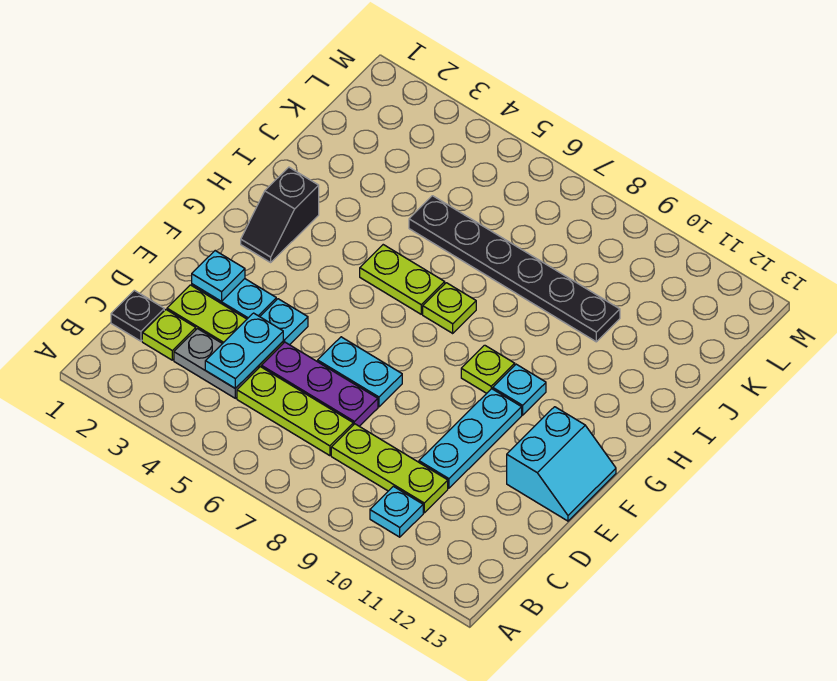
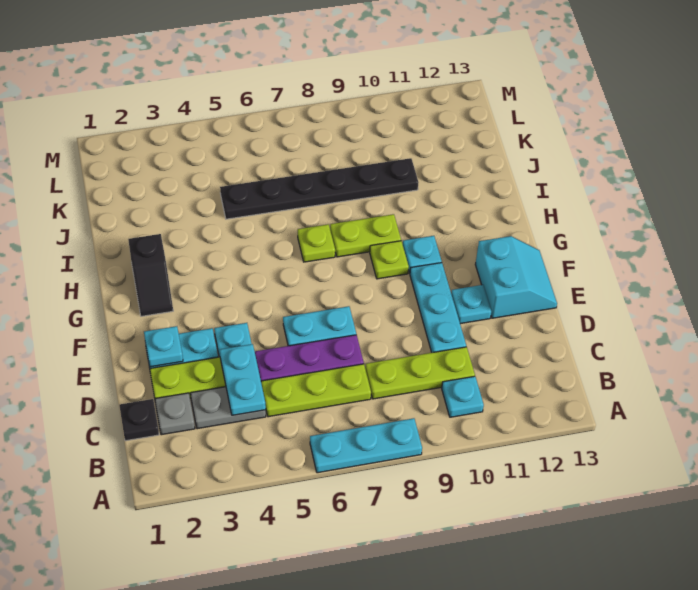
none -> cyan 1x3 plate [310,418,422,473]
lime 1x1 plate [142,310,196,360] -> grey 1x1 plate [155,393,195,435]
none -> cyan 1x1 plate [451,285,491,324]
lime 1x2 plate [360,245,445,314] -> lime 1x2 plate moved to [330,214,401,257]

